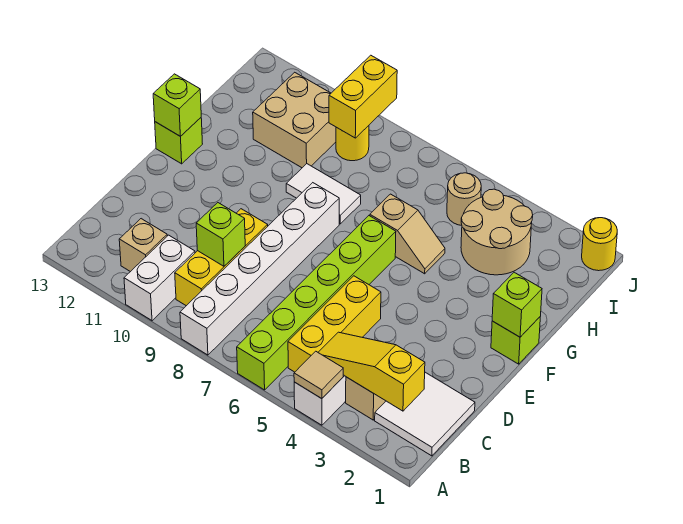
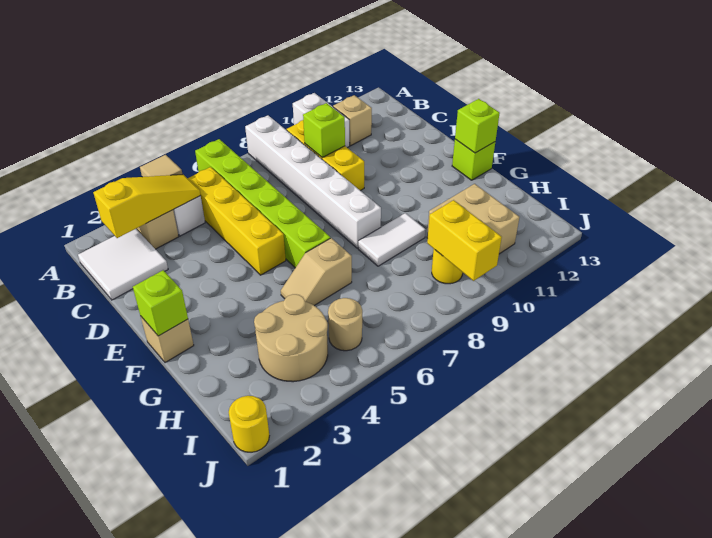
yellow 1x3 brick [288,276,381,372] -> yellow 1x4 brick [187,167,286,275]
lime 1x1 brick [491,317,540,364] -> tan 1x1 brick [141,317,194,363]

